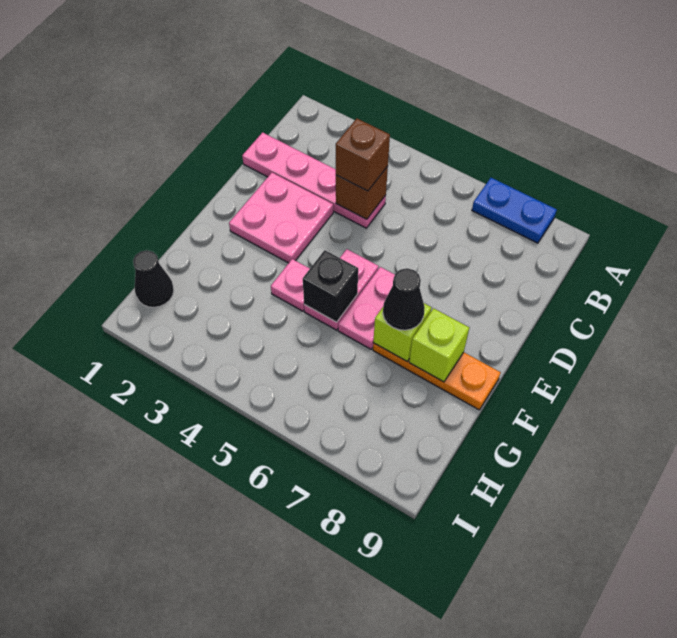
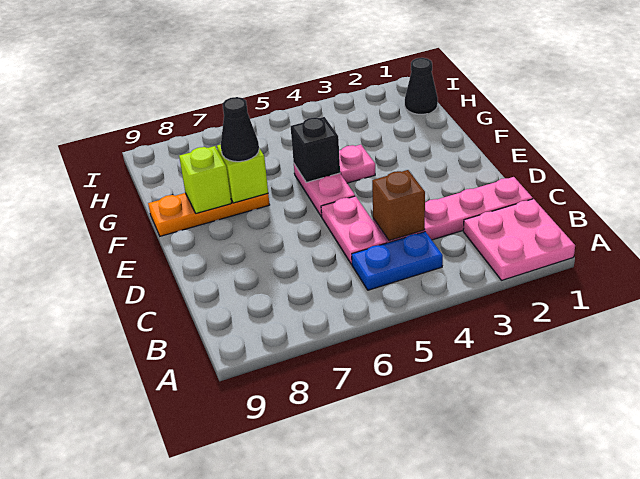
blue 1x2 plate [472,178,557,243] -> blue 1x2 plate moved to [352,232,443,290]
brown 1x1 brick [336,119,390,191] -> none
pink 2x2 plate [229,173,333,263] -> pink 2x2 plate moved to [463,199,575,280]
pink 1x2 plate [338,267,395,349] -> pink 1x2 plate moved to [321,196,387,264]

